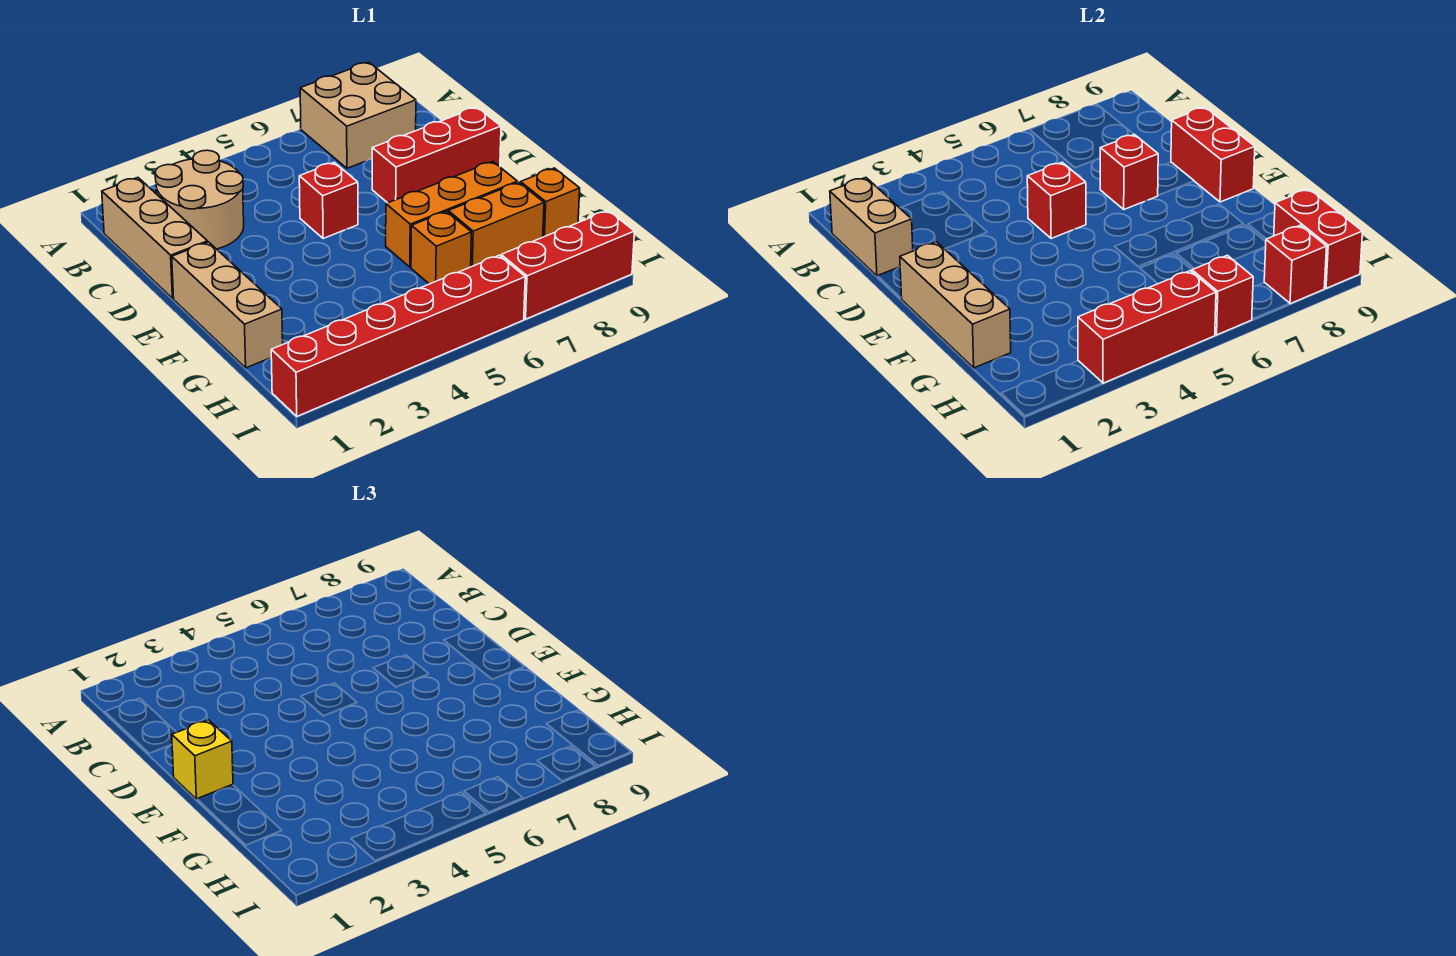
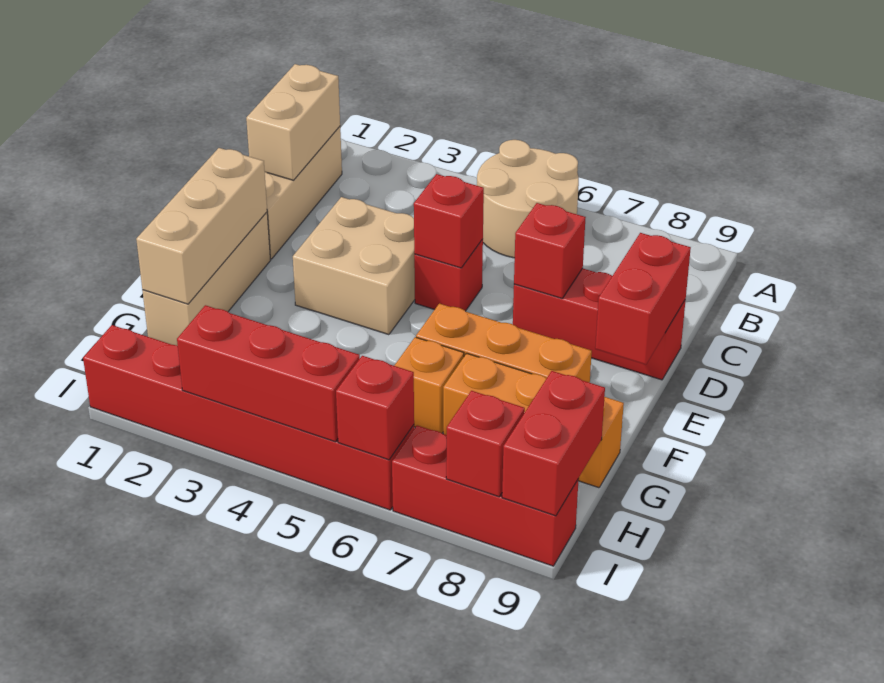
tan 2x2 brick [300,62,416,168] -> tan 2x2 brick moved to [293,197,415,335]
tan 2x2 round brick [155,150,244,249] -> tan 2x2 round brick moved to [477,140,579,258]
yellow 1x1 brick [172,720,233,799] -> none

